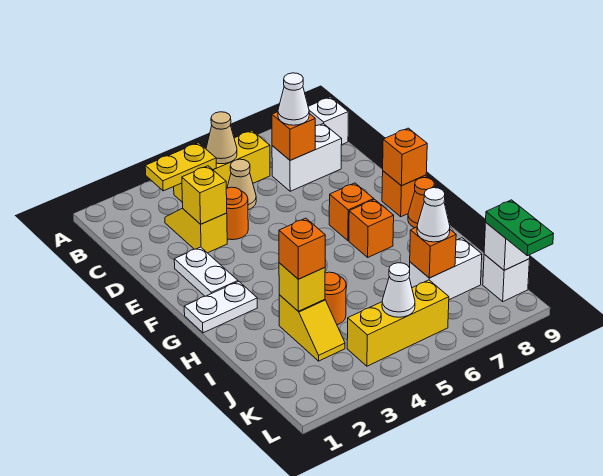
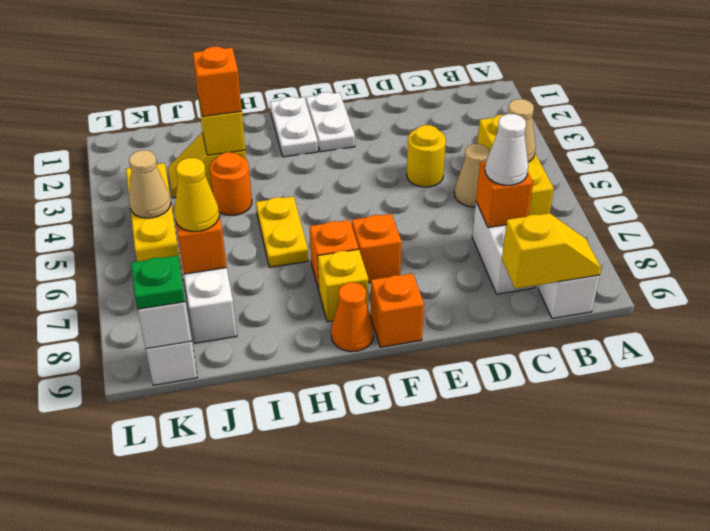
yellow 1x2 plate [145,143,216,191] -> yellow 1x2 plate moved to [256,196,309,267]
yellow 1x2 slope [165,208,227,253] -> yellow 1x2 slope moved to [502,213,601,289]
yellow 1x1 brick [182,166,227,224] -> yellow 1x1 brick moved to [318,249,368,322]
orange 1x1 round brick [226,187,248,240] -> yellow 1x1 round brick [407,125,446,187]
white 1x2 plate [174,247,238,296] -> white 1x2 plate turned to [306,92,355,152]
orange 1x1 brick [383,128,427,186] -> none
white 1x1 cone [417,188,450,242] -> yellow 1x1 cone [174,158,219,232]
white 1x1 cone [382,263,415,317] -> tan 1x1 cone [129,150,171,218]
green 1x2 plate [486,200,553,256] -> green 1x1 plate [131,256,185,309]

